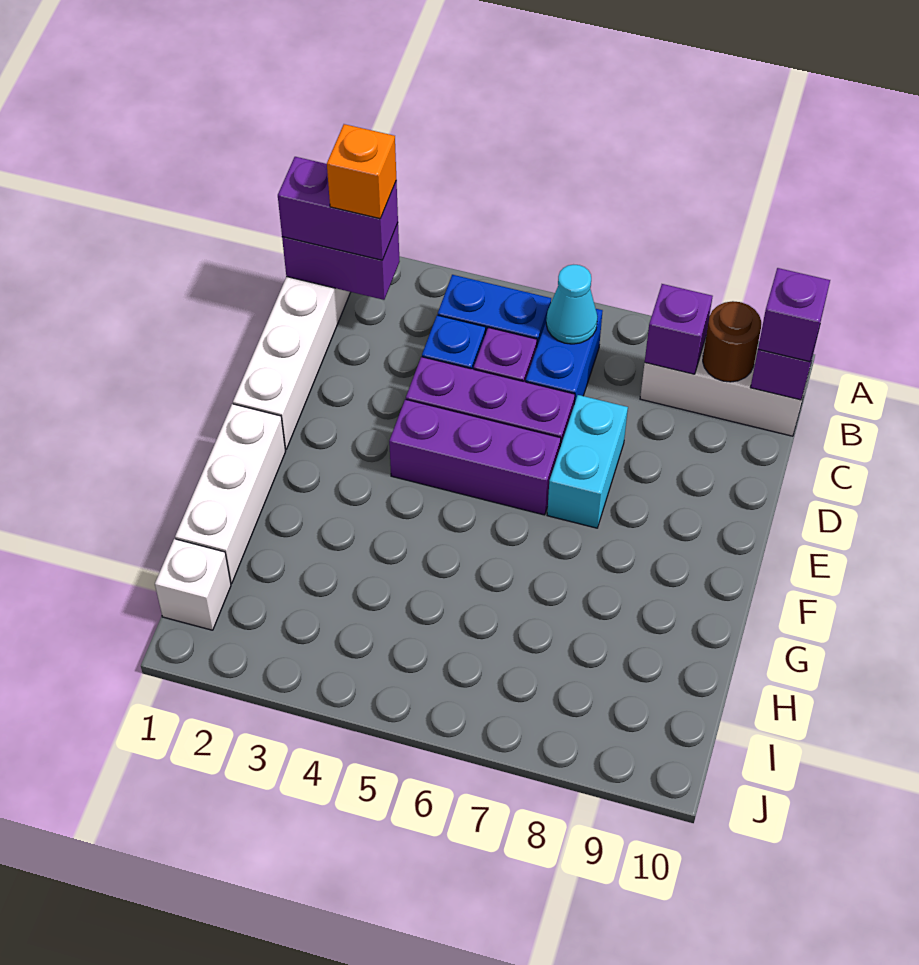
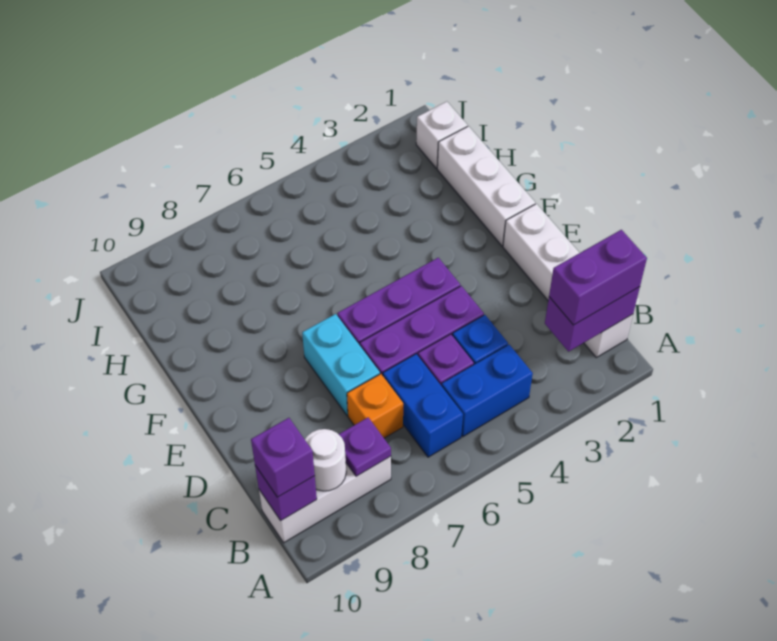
orange 1x1 brick [327,124,396,219] -> orange 1x1 brick moved to [347,374,403,438]
cyan 1x1 cone [546,265,598,344] -> none
purple 1x1 brick [645,284,713,374] -> purple 1x1 plate [339,418,391,476]
brown 1x1 round brick [703,301,761,382] -> white 1x1 round brick [305,429,346,491]

